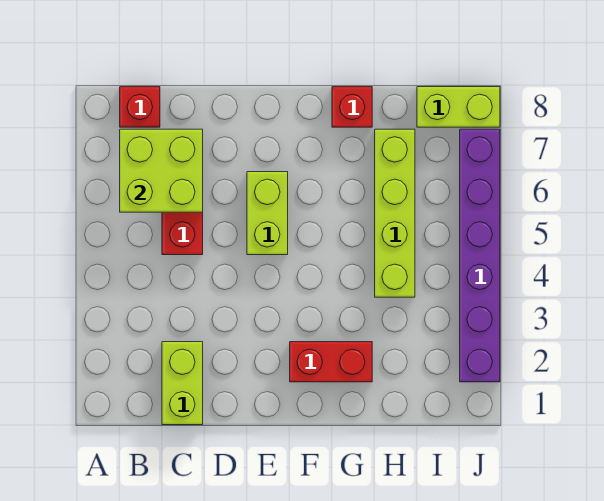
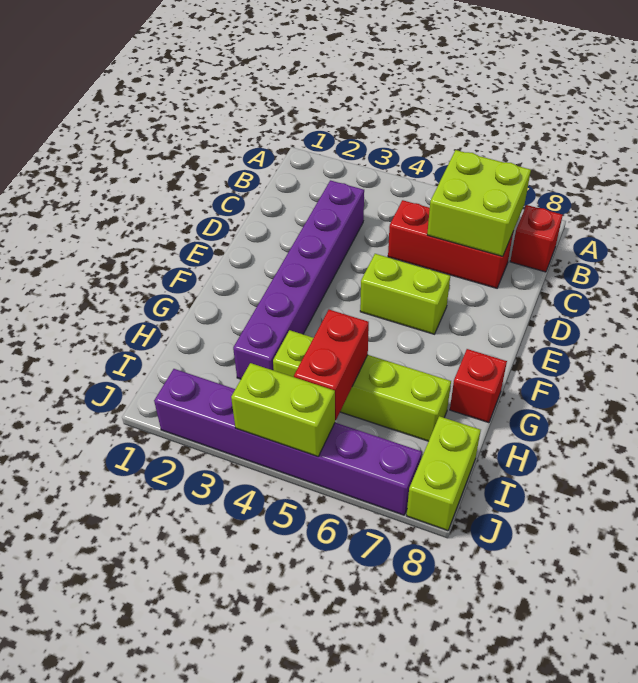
lime 1x2 brick [162,342,203,425] -> lime 1x2 brick moved to [231,363,335,457]
none -> purple 1x6 brick [233,180,364,379]
red 1x2 brick [290,342,372,382] -> red 1x2 brick moved to [294,310,369,420]

